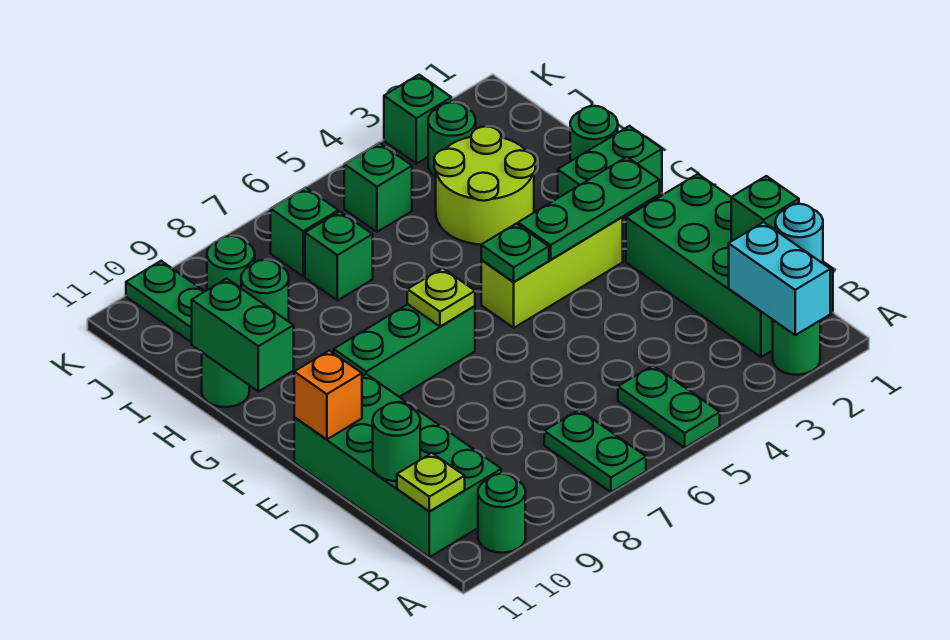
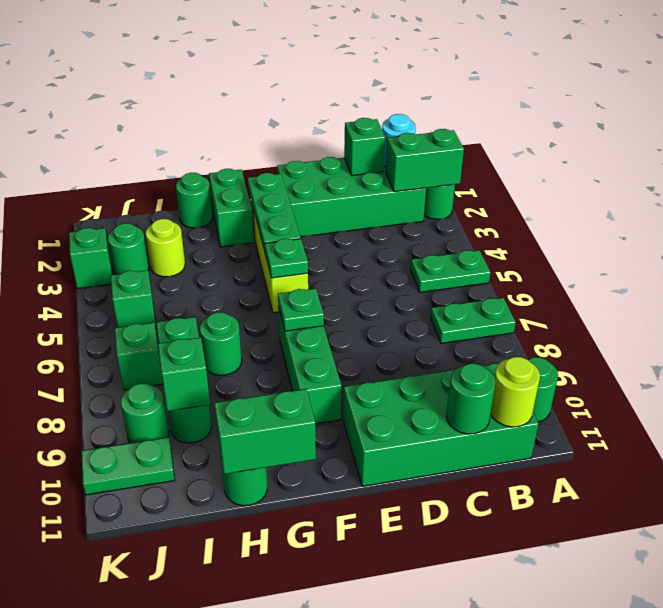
cyan 1x2 brick [729,222,830,335] -> green 1x2 brick [386,129,464,192]
lime 1x1 plate [397,453,465,511] -> lime 1x1 round brick [490,357,540,427]
orange 1x1 brick [294,350,362,439] -> none
lime 1x1 plate [407,268,475,326] -> green 1x1 plate [278,288,324,331]
lime 2x2 round brick [434,126,535,245] -> lime 1x1 round brick [146,219,185,277]
none -> green 1x1 round brick [200,312,242,375]
none -> green 1x1 brick [158,337,210,411]

